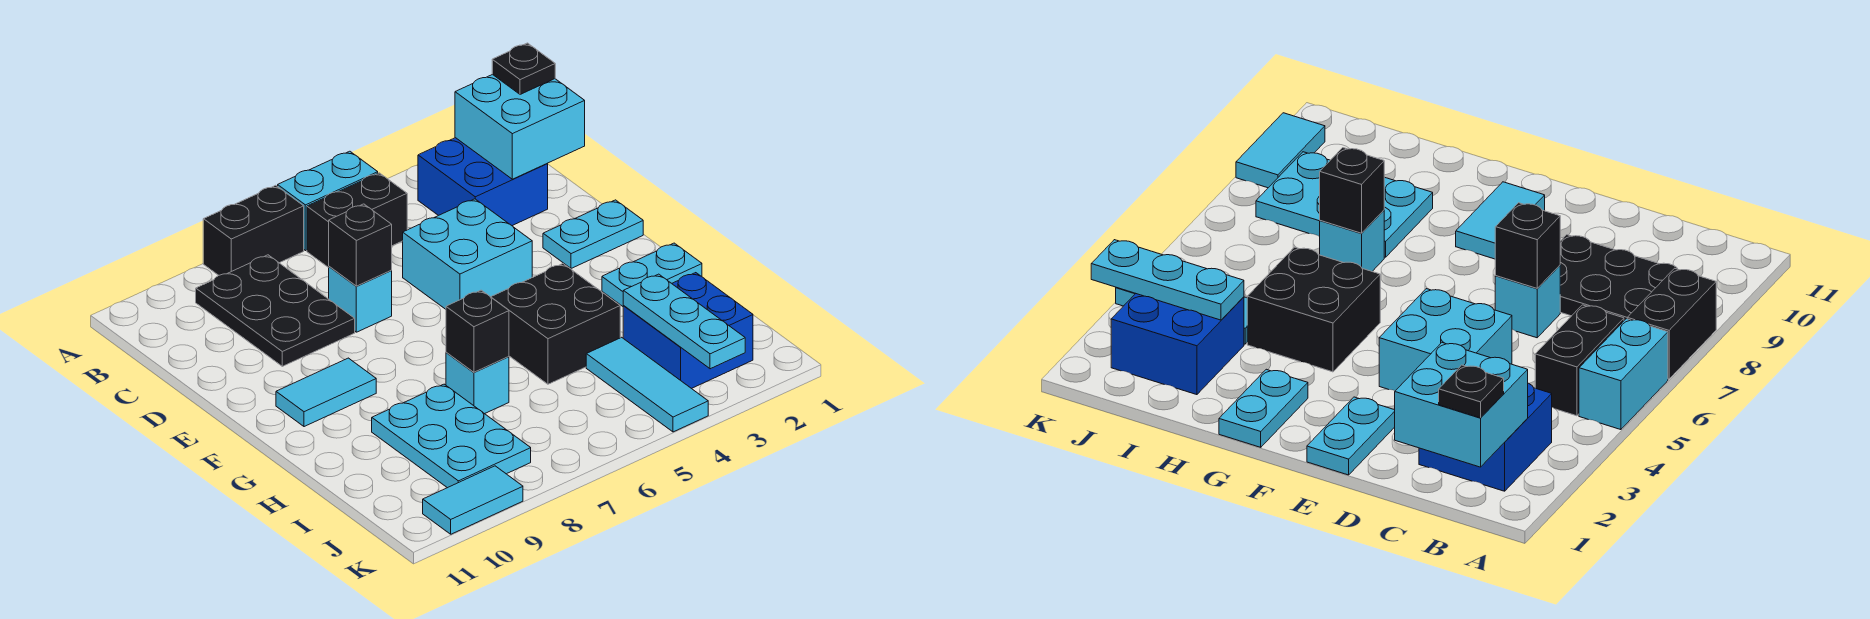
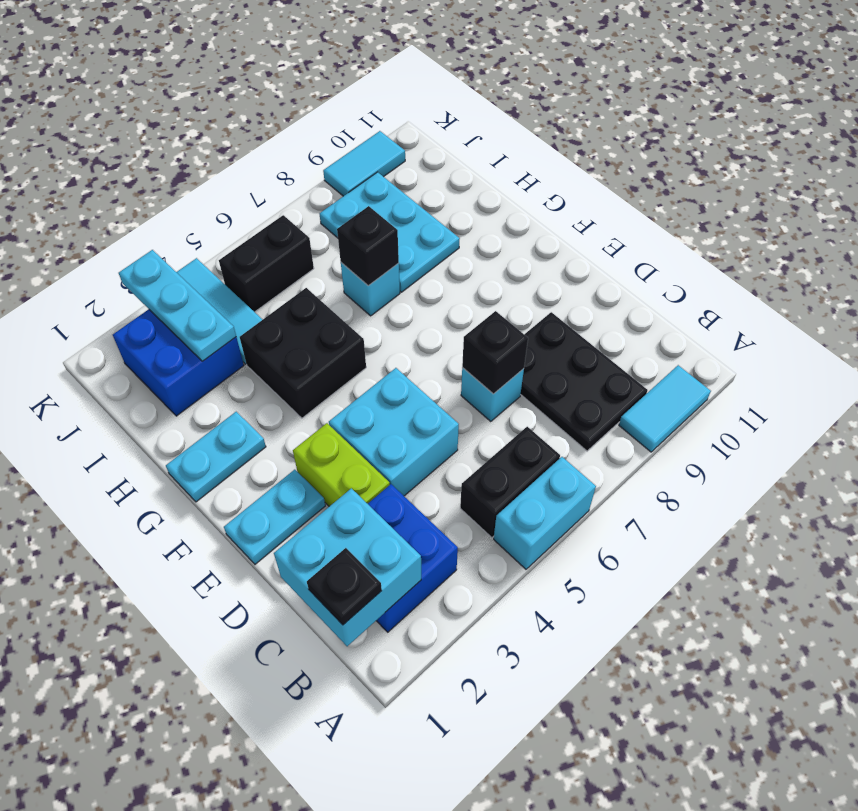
black 1x2 brick [203,185,304,275] -> black 1x2 brick moved to [219,215,314,312]
none -> lime 1x2 brick [293,423,390,507]
cyan 1x2 tile [276,358,376,427] -> cyan 1x2 tile moved to [619,365,711,452]

